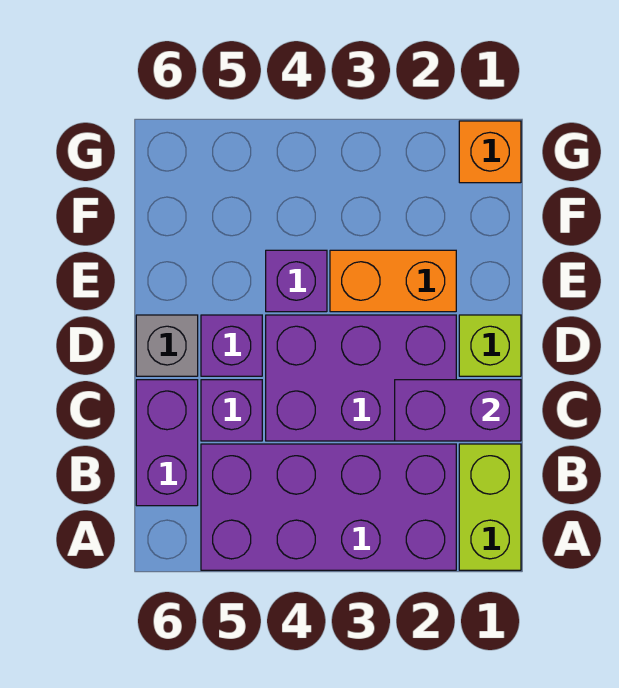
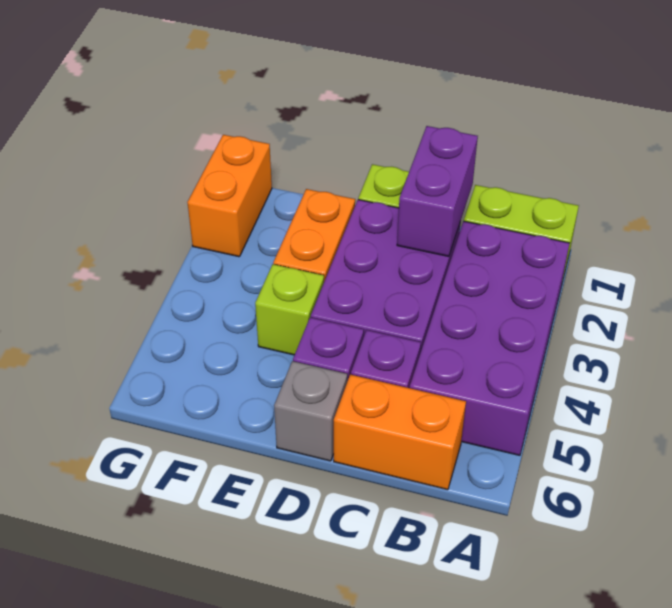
purple 1x2 brick [136,380,198,506] -> orange 1x2 brick [334,375,466,490]
purple 1x1 brick [266,250,327,312] -> lime 1x1 brick [255,264,324,355]
orange 1x1 brick [459,121,521,183] -> orange 1x2 brick [187,135,272,257]

